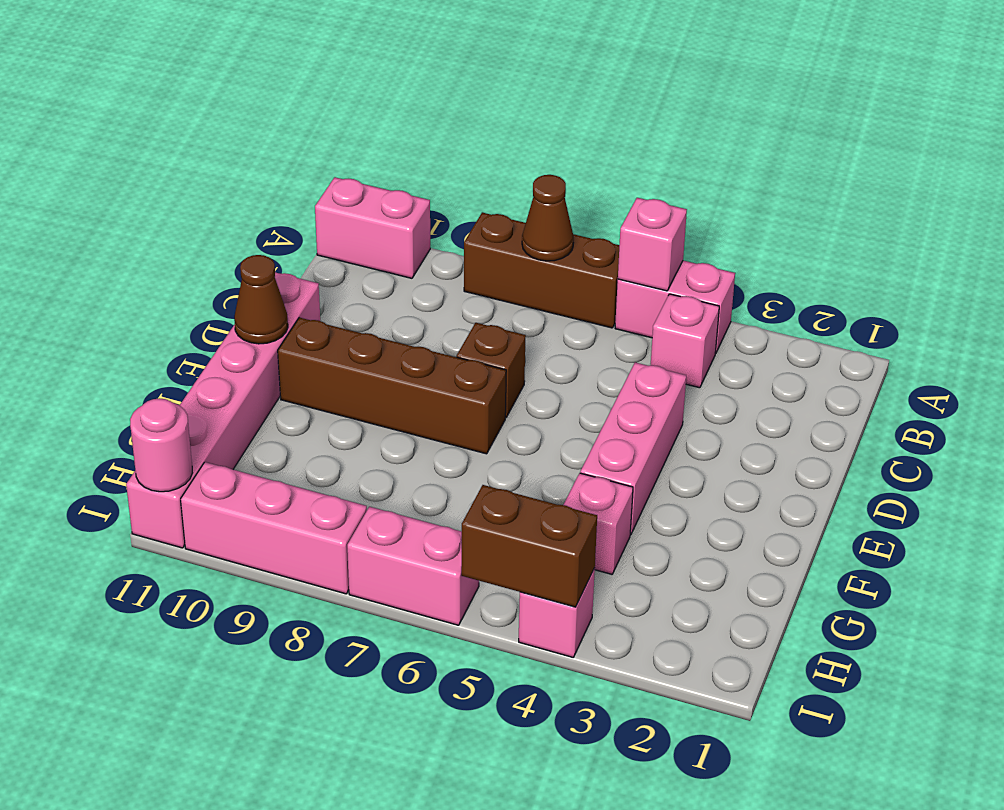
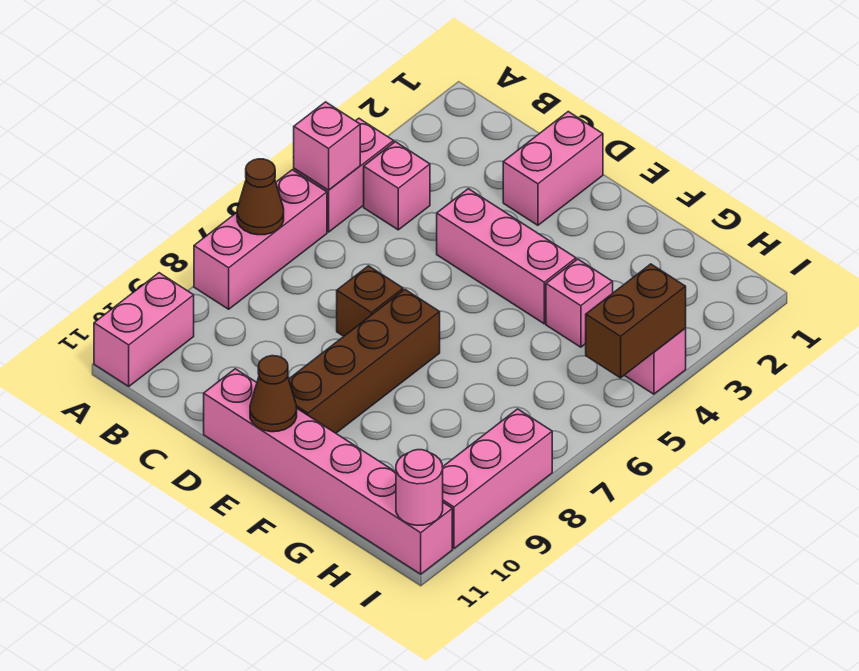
brown 1x3 brick [464,212,619,328] -> pink 1x3 brick [194,170,327,309]
pink 1x2 brick [347,507,479,625] -> pink 1x2 brick moved to [503,112,603,225]

